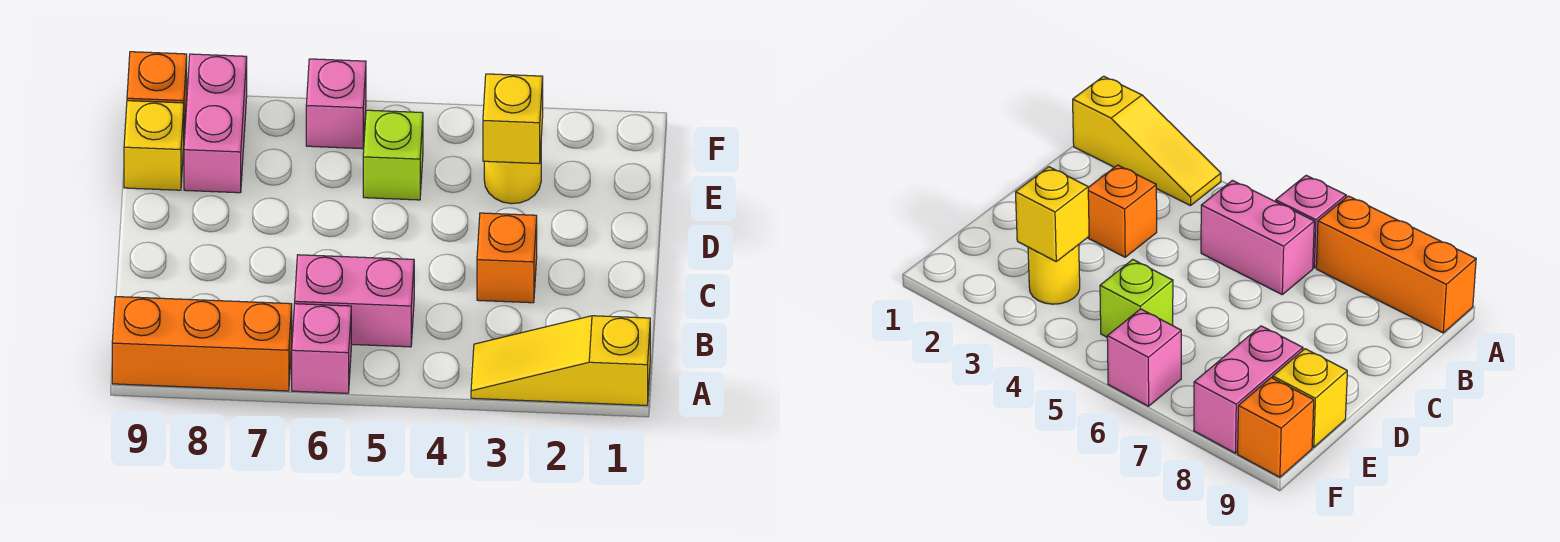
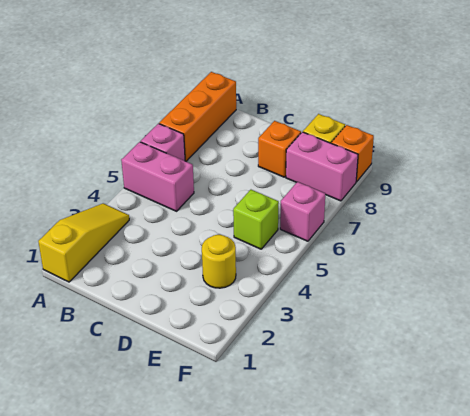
pink 1x2 brick [295,255,414,347] -> pink 1x2 brick turned to [121,142,194,211]
orange 1x1 brick [477,213,537,303] -> orange 1x1 brick moved to [258,121,301,177]
yellow 1x1 brick [483,74,543,164] -> none

